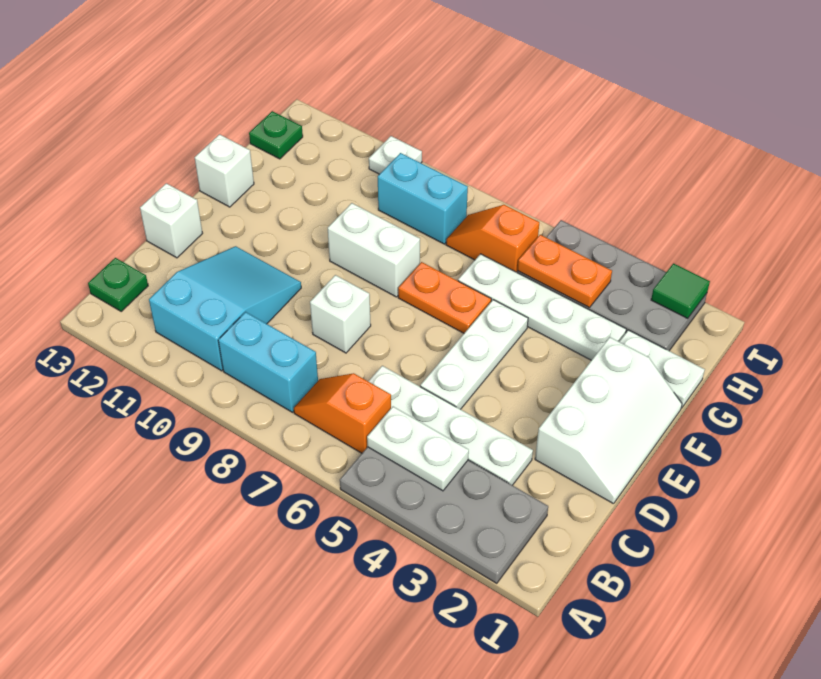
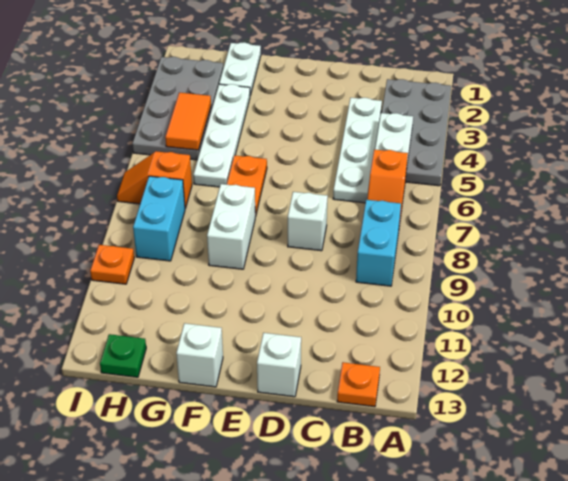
cyan 2x3 slope [149,246,301,371] -> none
green 1x1 plate [88,258,148,311] -> orange 1x1 plate [337,362,380,407]
white 2x3 slope [535,337,682,504] -> none
white 1x3 plate [420,300,528,409] -> none
orange 1x2 plate [518,235,612,308] -> orange 1x2 tile [165,93,211,150]
orange 1x2 slope [446,205,539,272] -> orange 1x2 slope turned to [117,151,192,208]
green 1x1 tile [651,264,710,318] -> none
white 1x1 plate [369,136,422,174] -> orange 1x1 plate [90,245,134,284]

